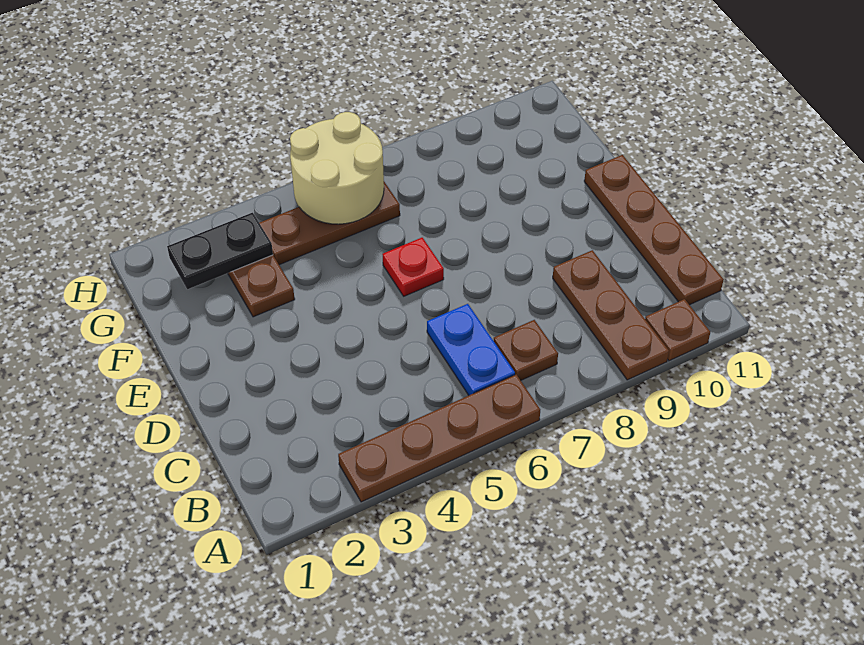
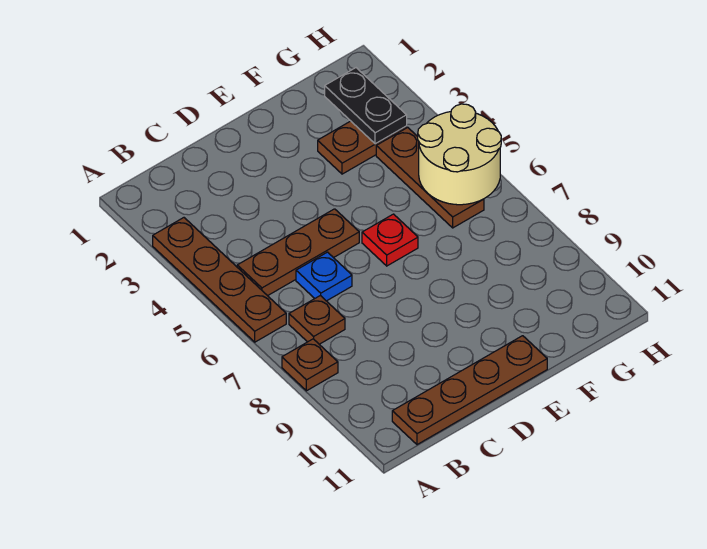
brown 1x3 plate [553,250,669,380] -> brown 1x3 plate moved to [237,209,359,296]
brown 1x1 plate [645,299,710,361] -> brown 1x1 plate moved to [282,339,338,391]
blue 1x2 plate [427,304,515,395] -> blue 1x1 plate [296,252,352,301]

